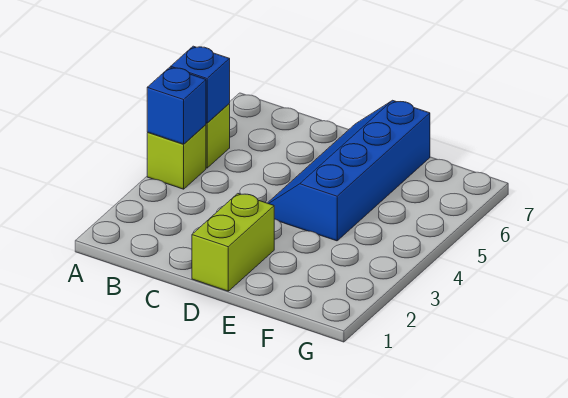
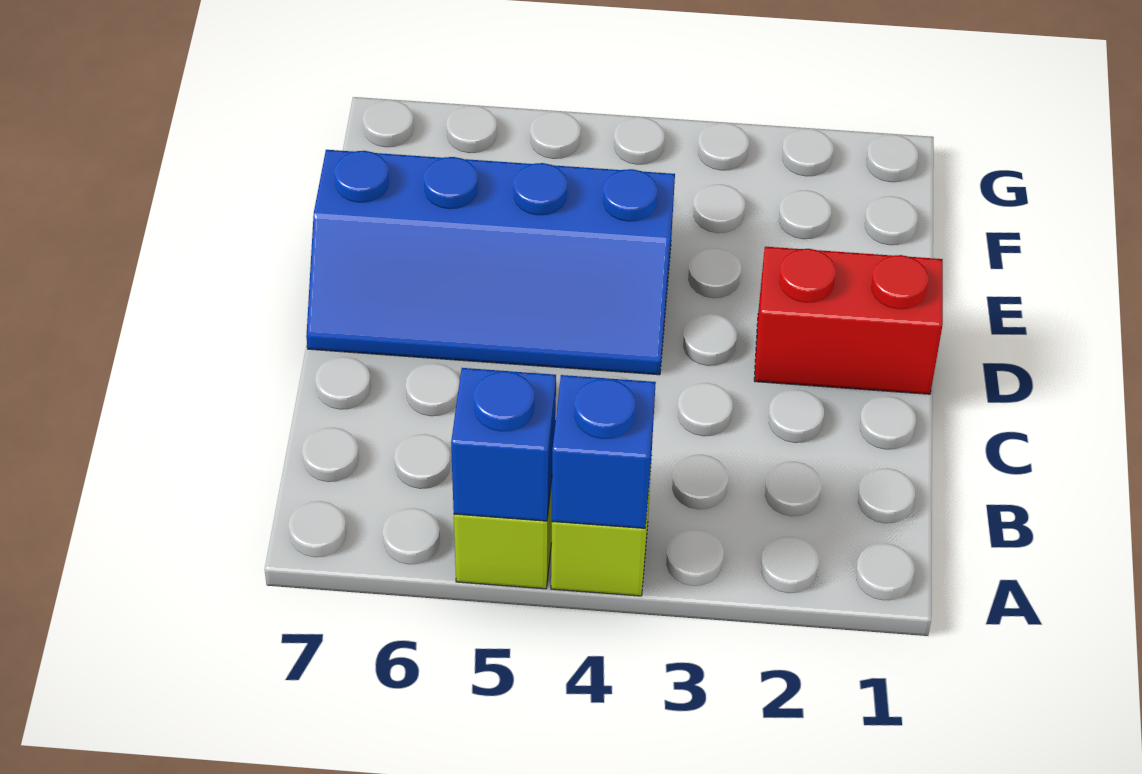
lime 1x2 brick [192,194,274,291] -> red 1x2 brick [754,247,943,394]

